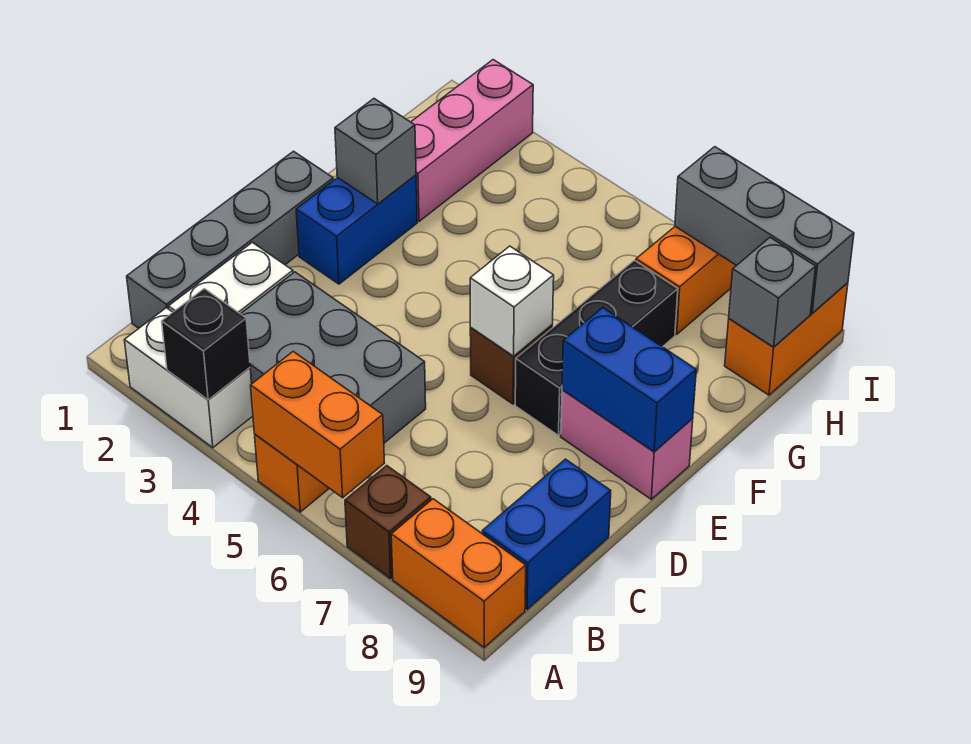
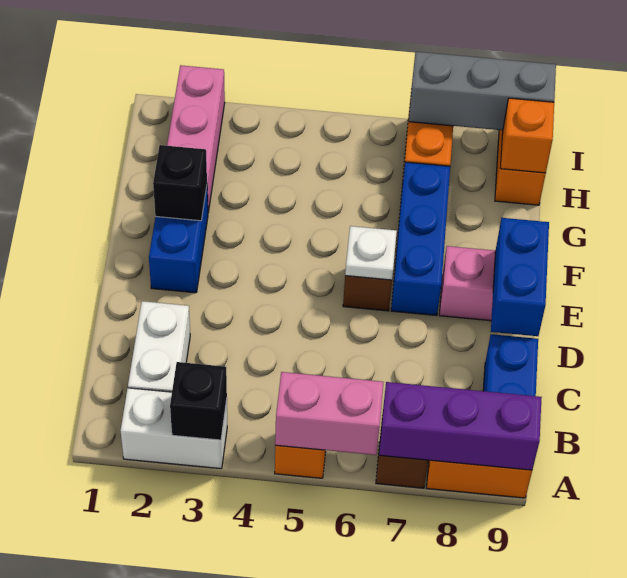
orange 1x2 brick [251,351,384,498] -> pink 1x2 brick [275,372,384,455]
none -> purple 1x3 brick [379,382,542,470]
grey 1x4 brick [127,151,333,328] -> none
grey 2x3 brick [241,272,426,443] -> none
white 1x1 brick [470,246,554,356] -> white 1x1 plate [345,226,397,280]
black 1x3 brick [515,260,678,435] -> blue 1x3 brick [391,162,450,316]
blue 1x2 brick [562,308,696,452] -> blue 1x2 brick turned to [491,218,549,336]
grey 1x1 brick [335,99,416,204] -> black 1x1 brick [153,145,207,221]
grey 1x1 brick [729,238,816,347] -> orange 1x1 brick [500,98,554,173]

